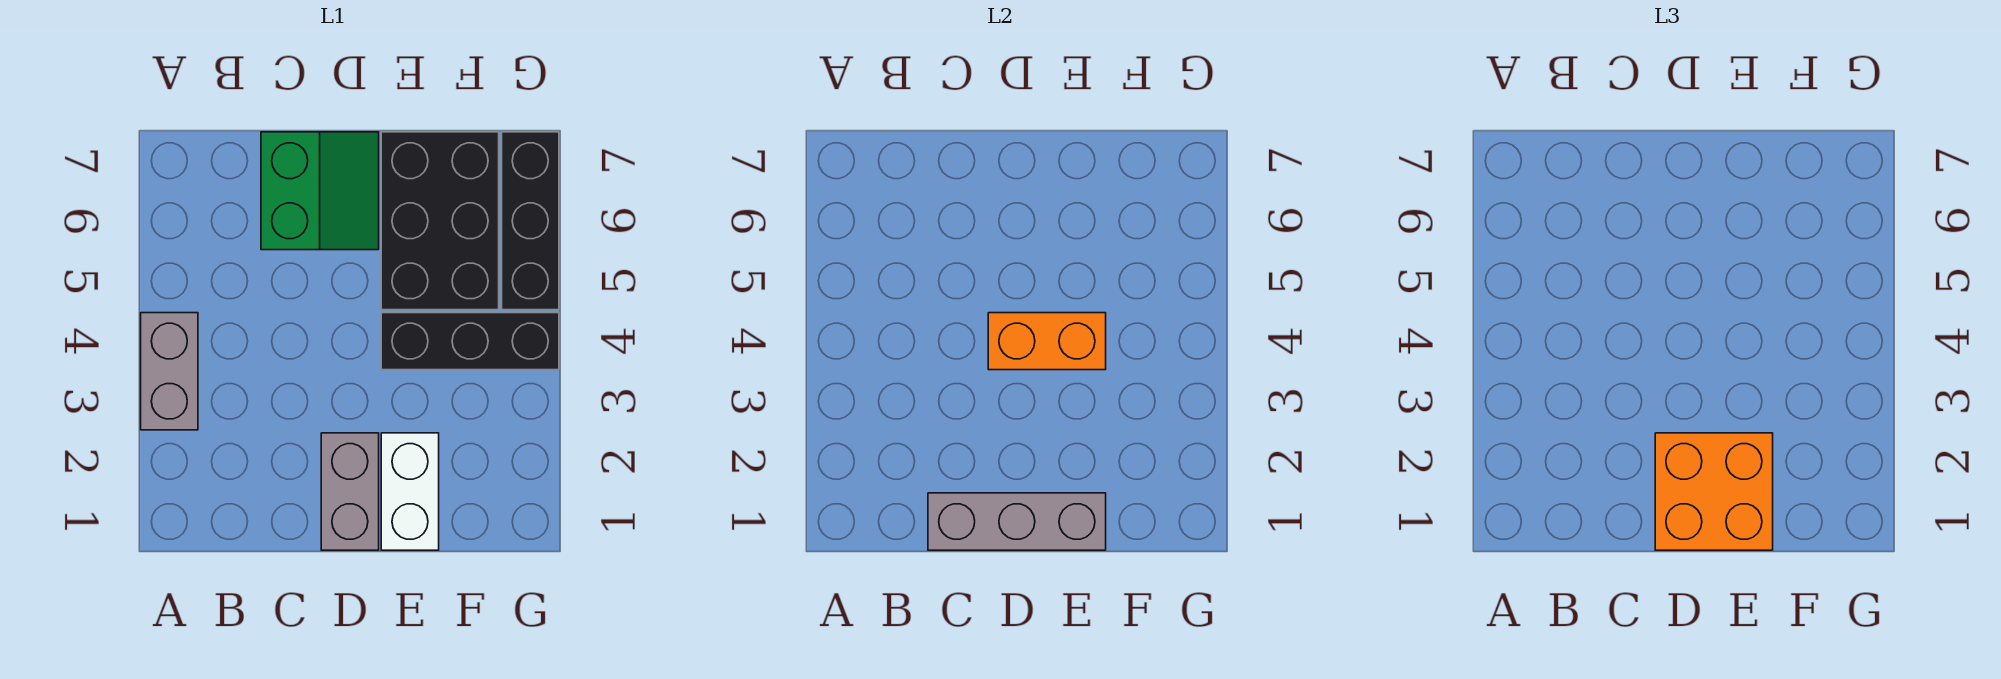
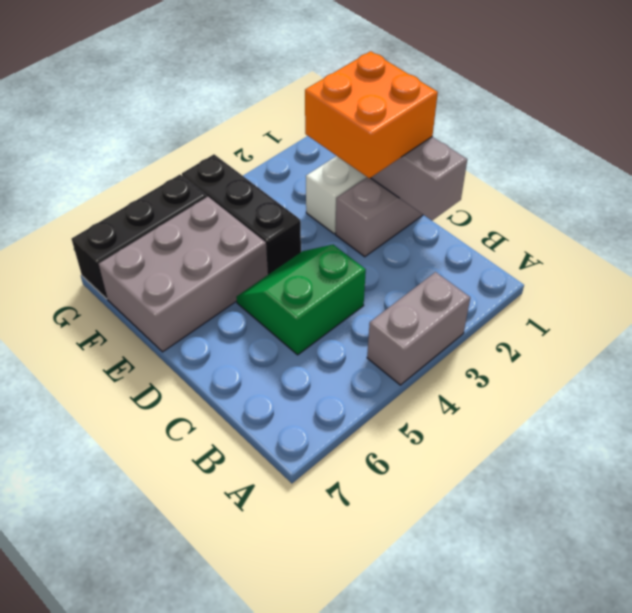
green 2x2 slope [261,132,379,250] -> green 2x2 slope moved to [236,245,366,355]
orange 1x2 brick [988,313,1106,370] -> none
black 2x3 brick [381,132,499,310] -> grey 2x3 brick [99,197,268,352]

